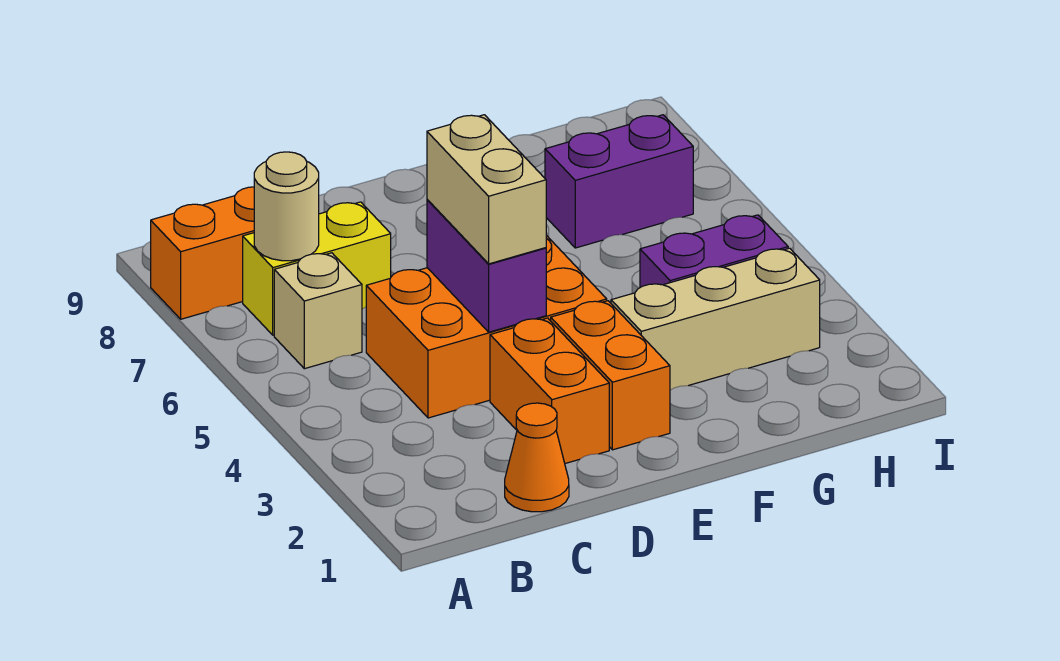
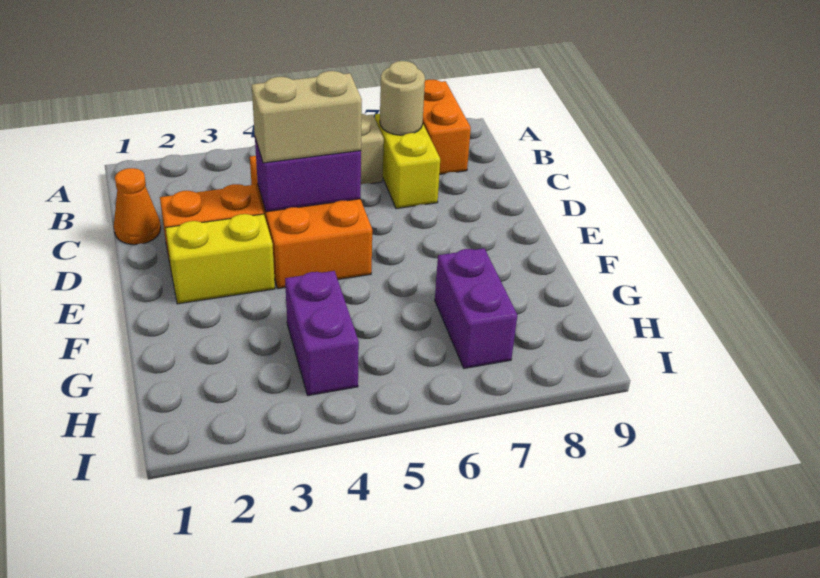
orange 1x2 brick [551,301,670,450] -> yellow 1x2 brick [165,214,275,304]
tan 1x3 brick [611,248,820,390] -> none

